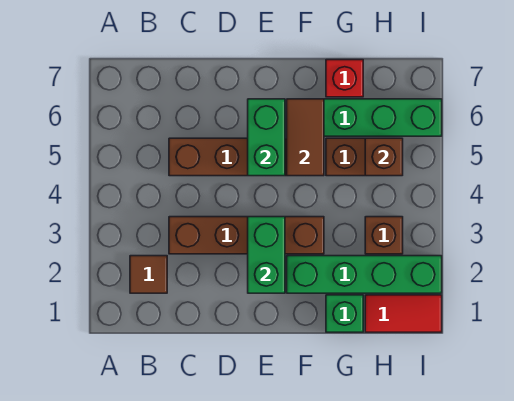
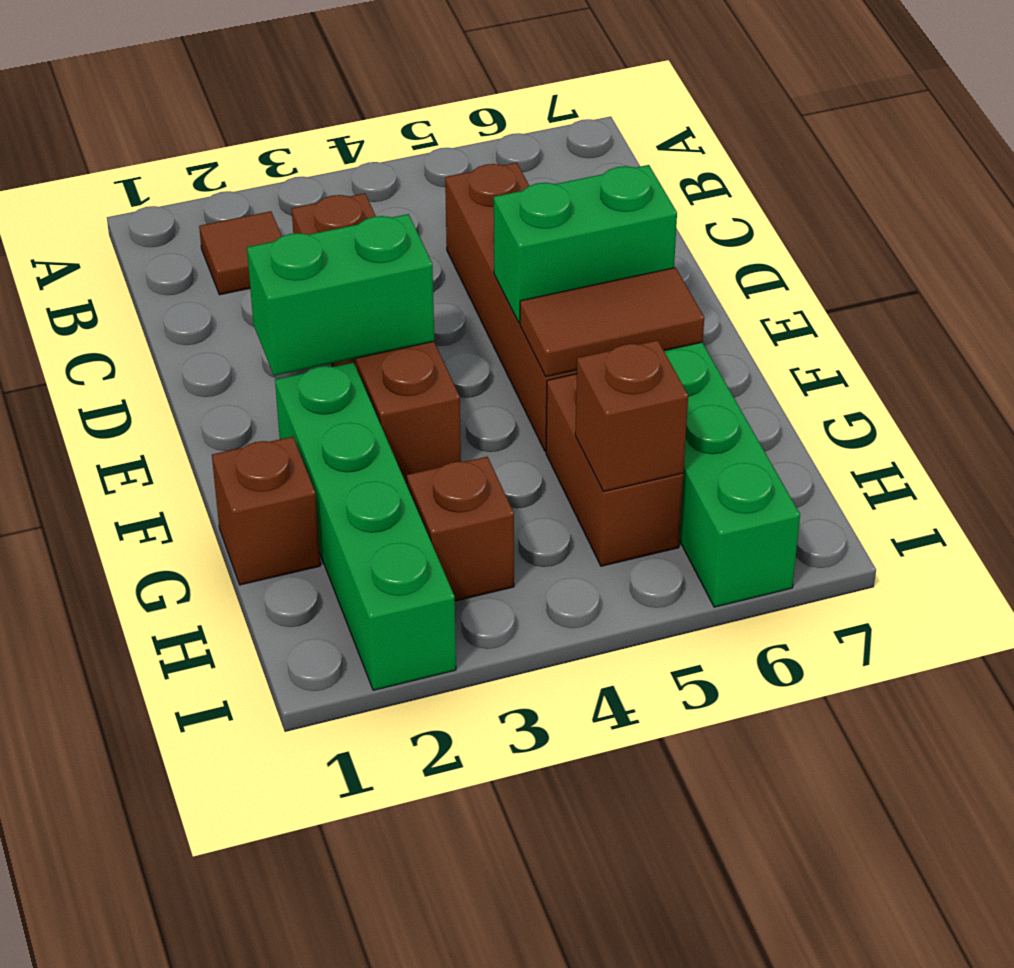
green 1x1 brick [326,295,363,332] -> brown 1x1 brick [212,437,320,585]
red 1x1 brick [326,60,363,97] -> none
red 1x2 tile [365,295,442,332] -> none

